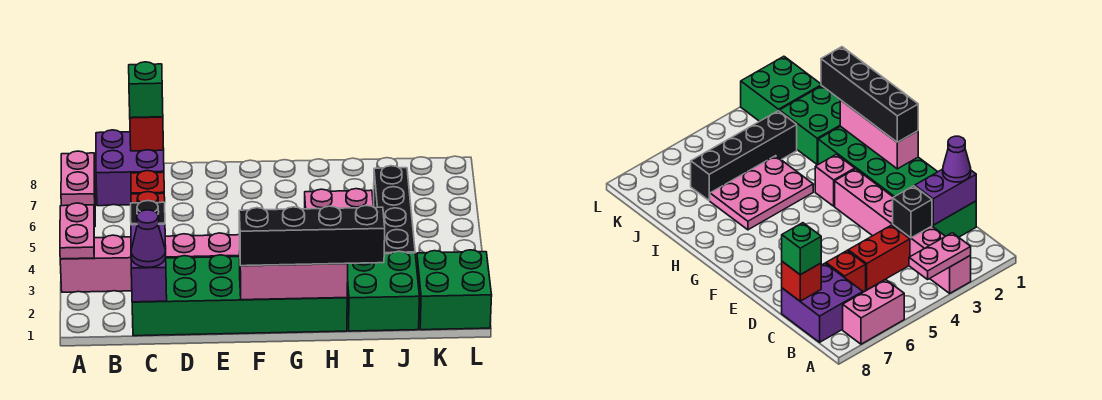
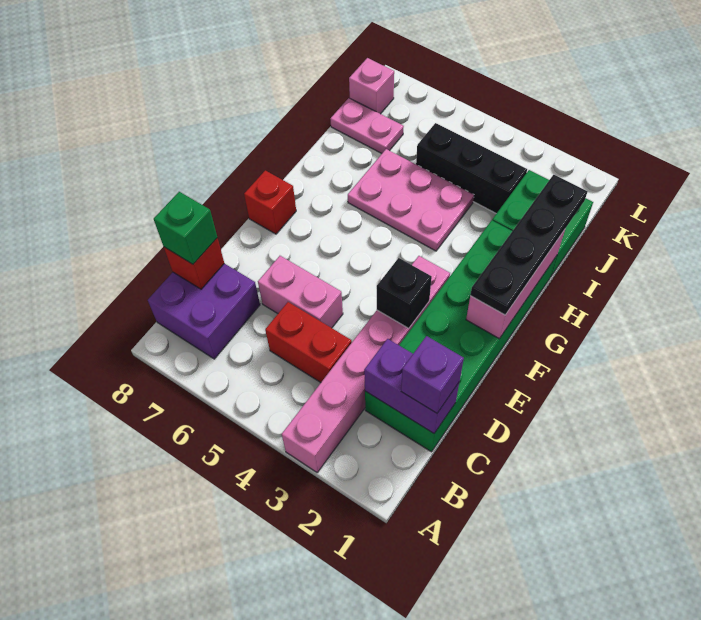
pink 1x2 plate [60,203,94,259] -> pink 1x2 plate moved to [331,98,404,153]
pink 1x2 brick [61,151,95,227] -> pink 1x2 brick moved to [258,256,343,328]
purple 1x1 cone [131,210,166,267] -> purple 1x1 brick [401,336,464,413]
black 1x1 brick [131,201,165,225] -> black 1x1 brick moved to [377,258,432,328]
red 1x1 brick [131,171,164,194] -> red 1x1 brick moved to [244,170,296,234]
black 1x4 brick [239,206,385,266] -> black 1x4 plate [470,175,588,315]
pink 1x1 brick [815,154,855,206] -> pink 1x1 brick moved to [349,58,394,114]
black 1x4 brick [374,166,415,254] -> black 1x3 brick [416,123,527,214]
green 2x2 brick [417,250,492,330] -> none

